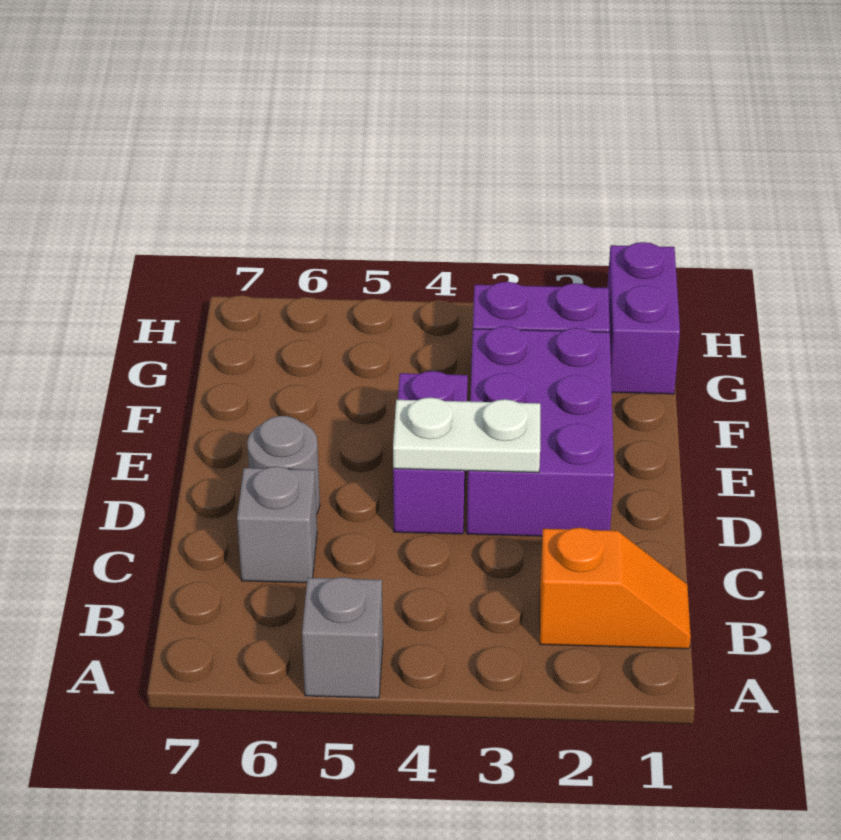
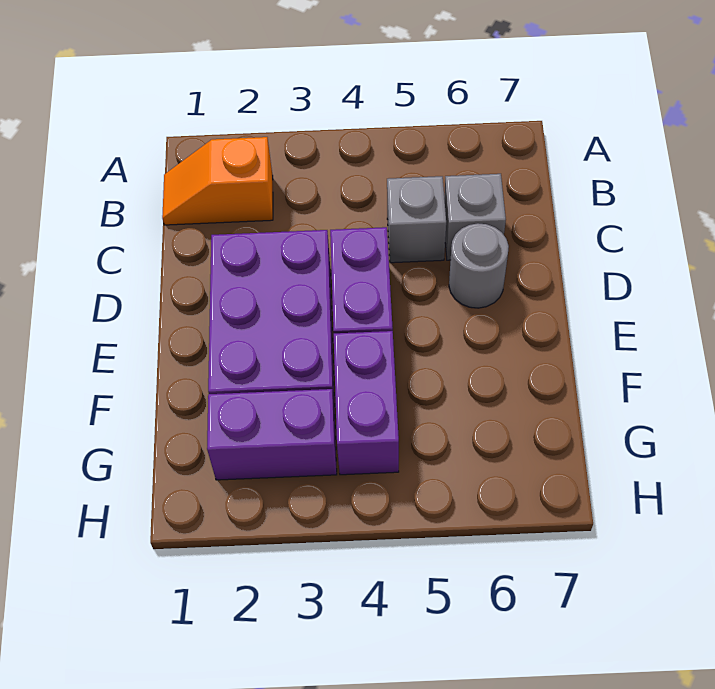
grey 1x1 brick [302,577,383,698] -> grey 1x1 brick moved to [387,176,446,263]
white 1x2 plate [393,398,540,472] -> none
purple 1x2 brick [607,242,680,394] -> purple 1x2 brick moved to [334,331,399,475]

